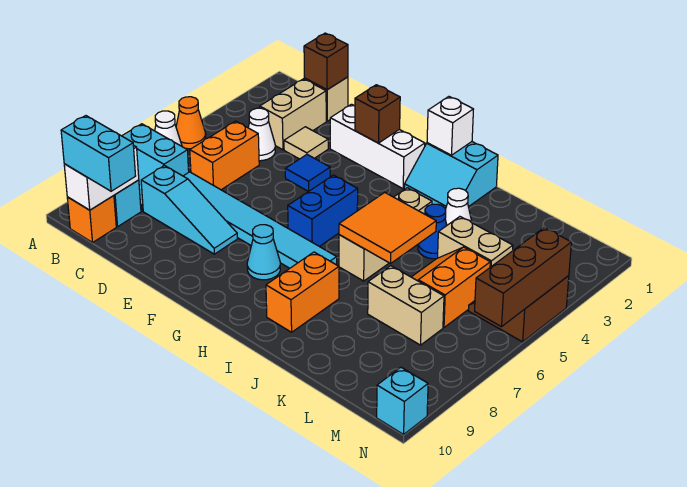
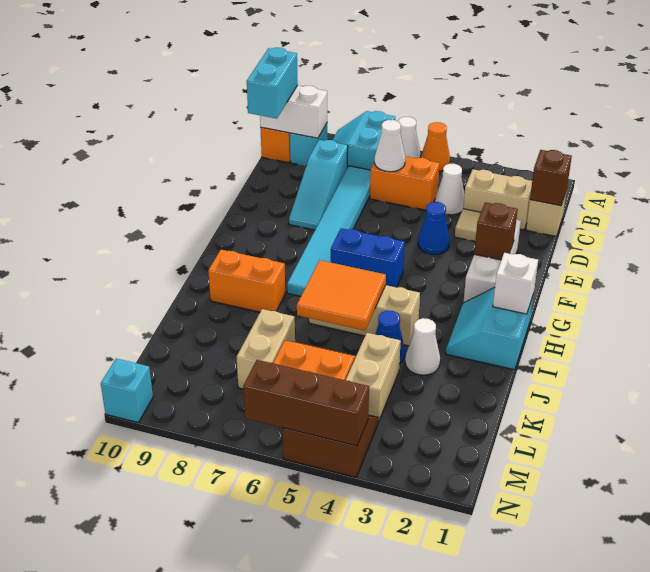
none -> white 1x1 cone [374,120,405,172]
blue 1x1 tile [285,155,330,192] -> blue 1x1 cone [418,202,450,254]
cyan 1x1 cone [247,225,280,280] -> none

